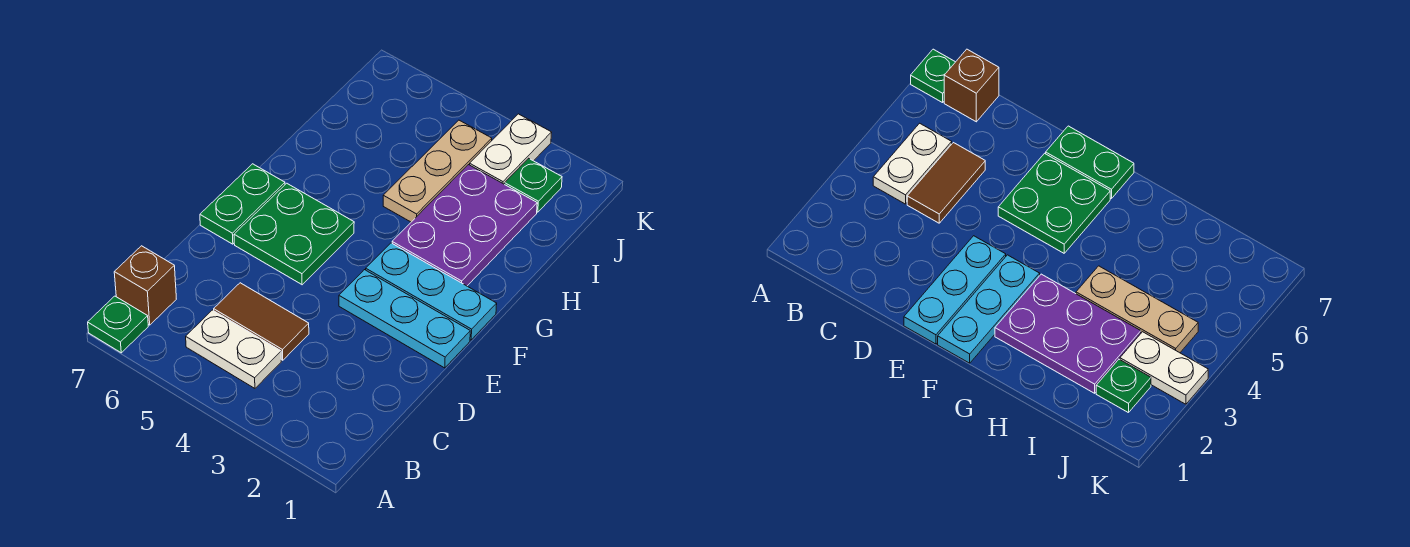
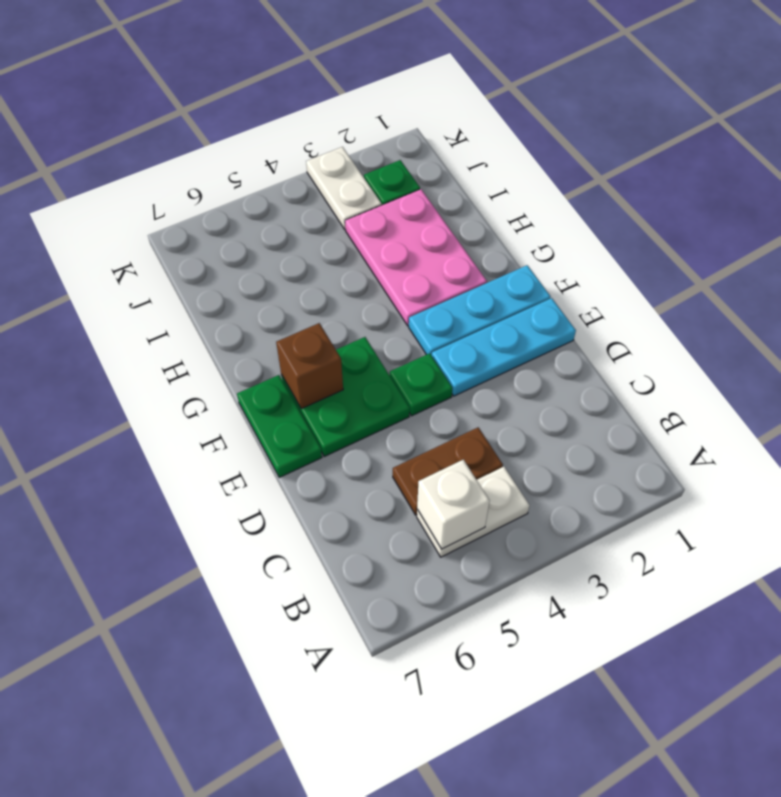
green 1x1 plate [88,296,148,353] -> green 1x1 plate moved to [390,353,452,416]
none -> white 1x1 brick [417,460,490,549]
brown 1x1 brick [114,246,176,325] -> brown 1x1 brick moved to [276,323,343,409]
brown 1x2 tile [214,283,309,360] -> brown 1x2 plate [393,427,503,515]
purple 2x3 plate [392,165,537,286] -> pink 2x3 plate [345,189,487,326]
tan 1x3 plate [383,120,492,222] -> none

